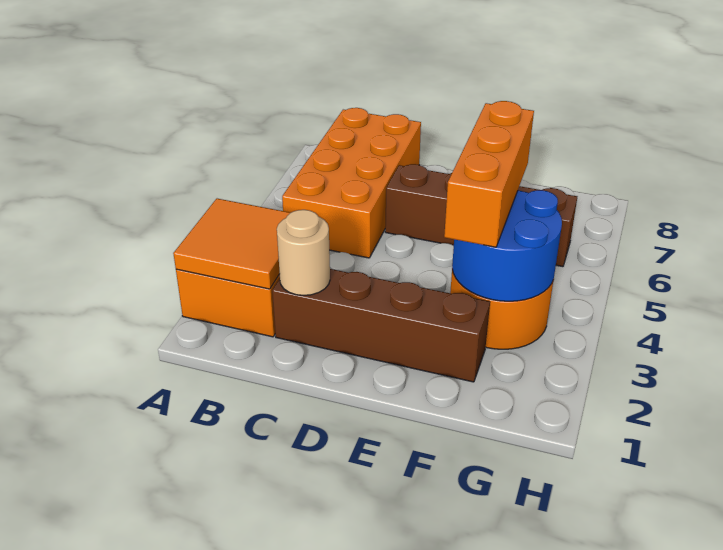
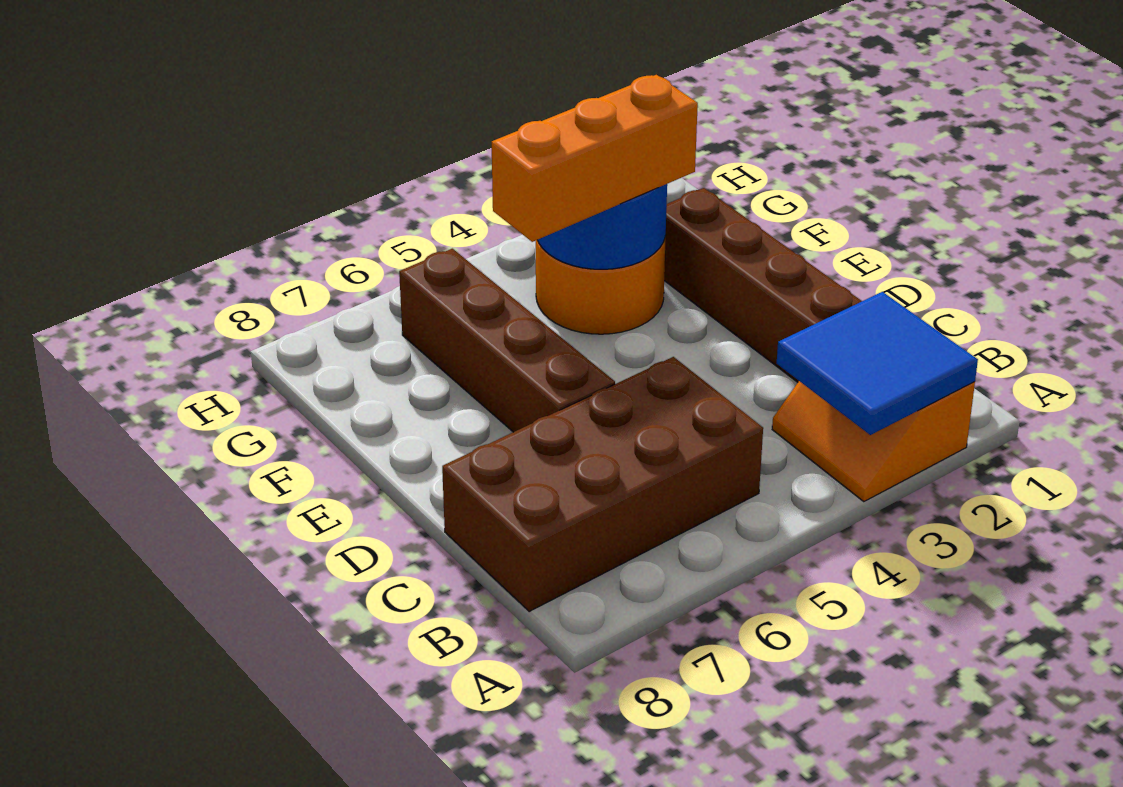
orange 2x2 tile [173,199,290,289] -> blue 2x2 tile [777,292,978,435]
orange 2x4 brick [282,108,421,258] -> brown 2x4 brick [442,357,763,611]
tan 1x1 round brick [277,210,330,295] -> none

